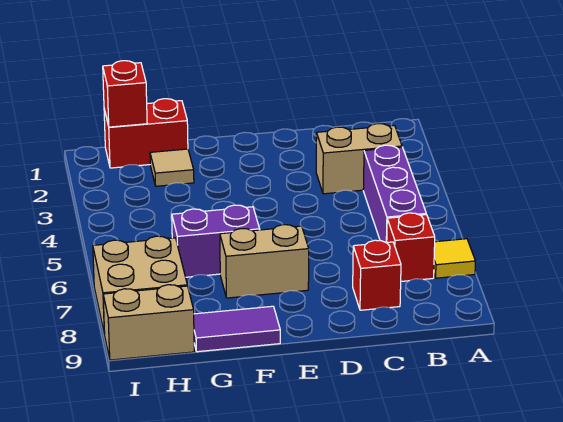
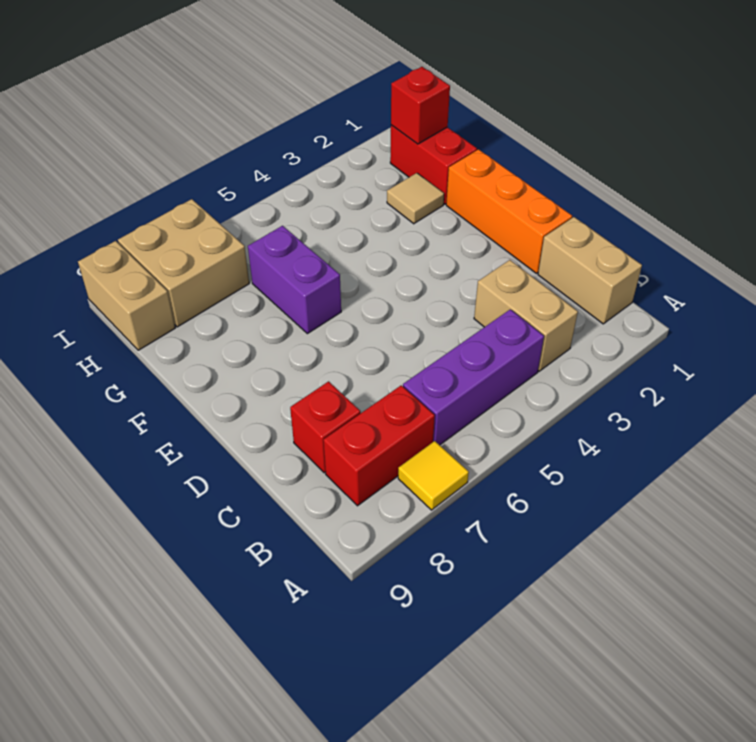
red 1x1 brick [387,213,435,281] -> red 1x2 brick [324,385,435,506]
none -> orange 1x3 brick [446,149,572,273]
tan 1x2 brick [220,225,309,298] -> tan 1x2 brick moved to [538,217,642,324]
purple 1x2 tile [194,306,280,352] -> none

